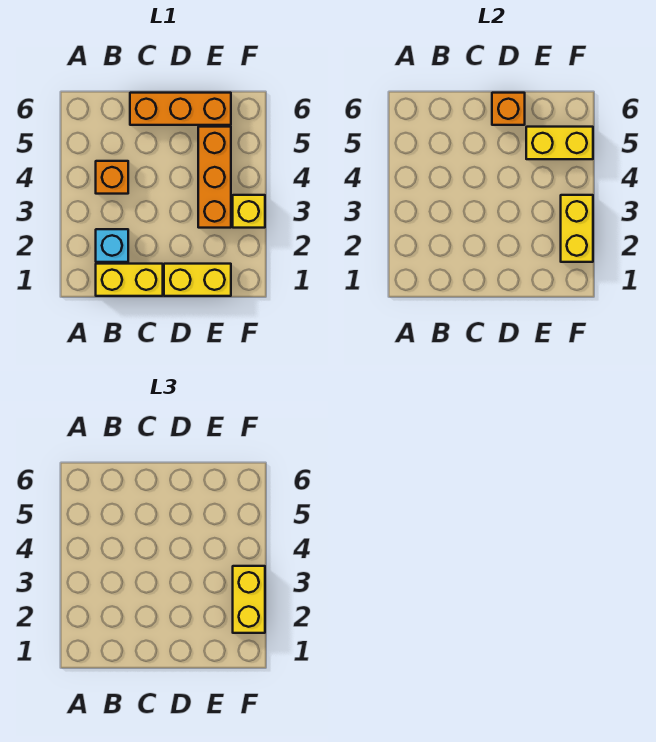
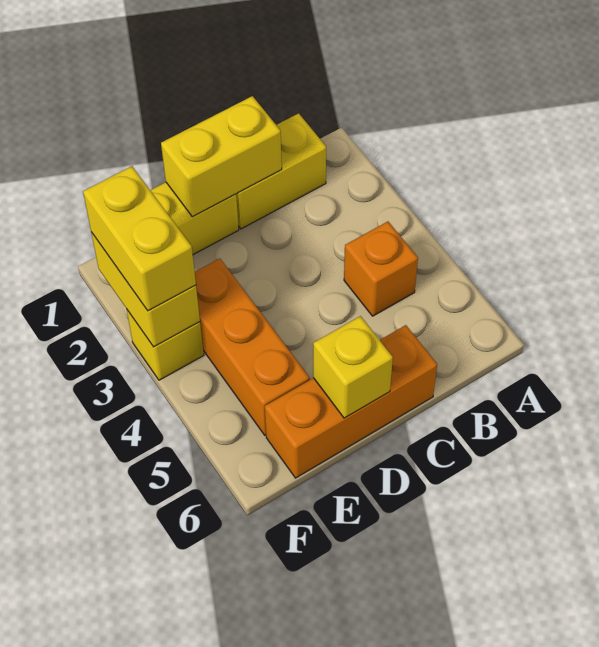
cyan 1x1 brick [96,229,128,262] -> none
orange 1x1 brick [492,93,525,125] -> yellow 1x1 brick [313,316,393,418]
yellow 1x2 brick [526,127,593,159] -> yellow 1x2 brick moved to [161,96,282,217]

